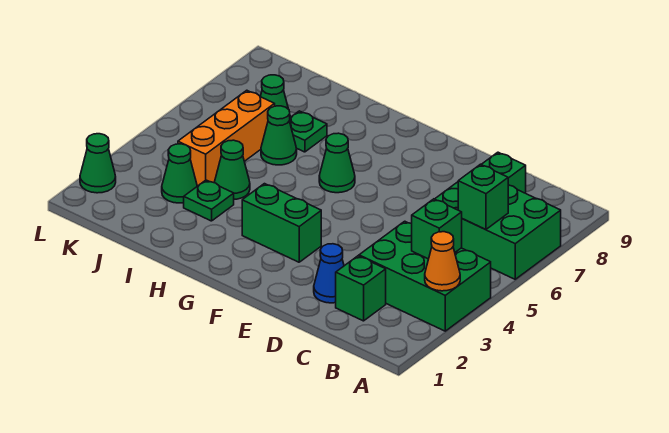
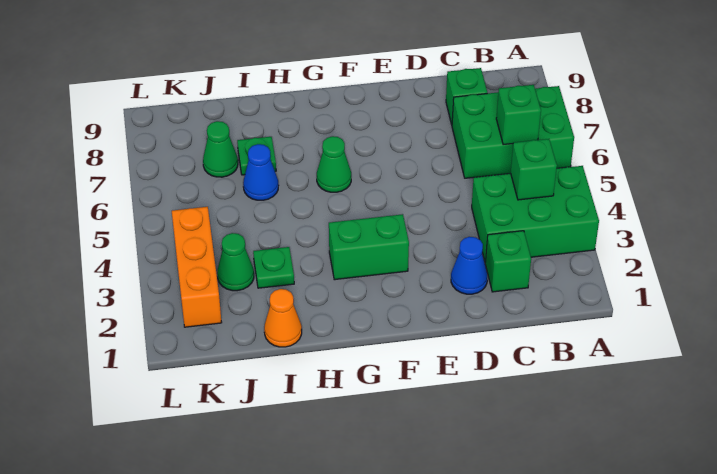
orange 1x1 cone [425,232,460,291] -> orange 1x1 cone moved to [264,289,302,347]
green 1x1 cone [214,140,250,199] -> none
green 1x1 cone [261,106,297,165] -> blue 1x1 cone [243,144,278,200]
orange 1x3 brick [178,90,275,186] -> orange 1x3 brick moved to [172,207,222,327]
green 1x1 cone [80,134,116,193] -> none

